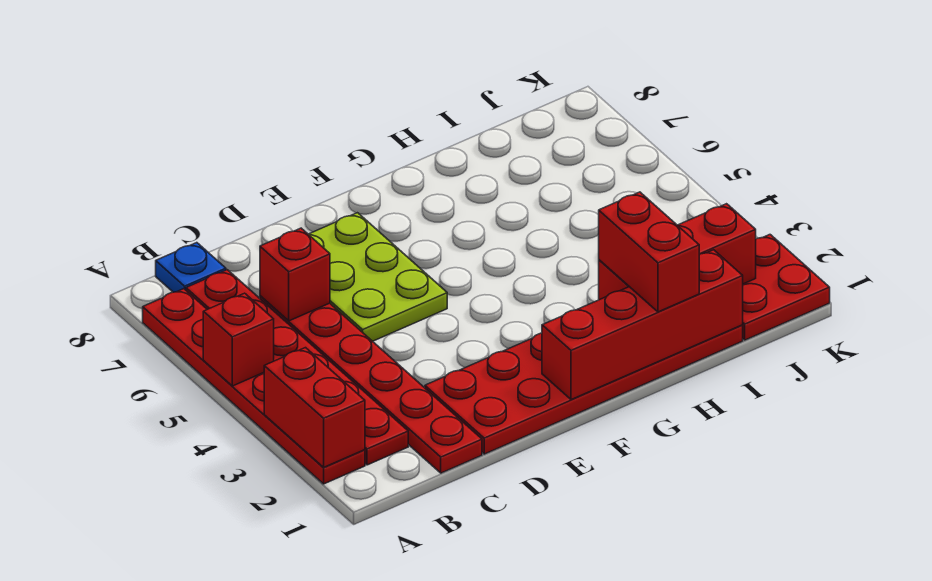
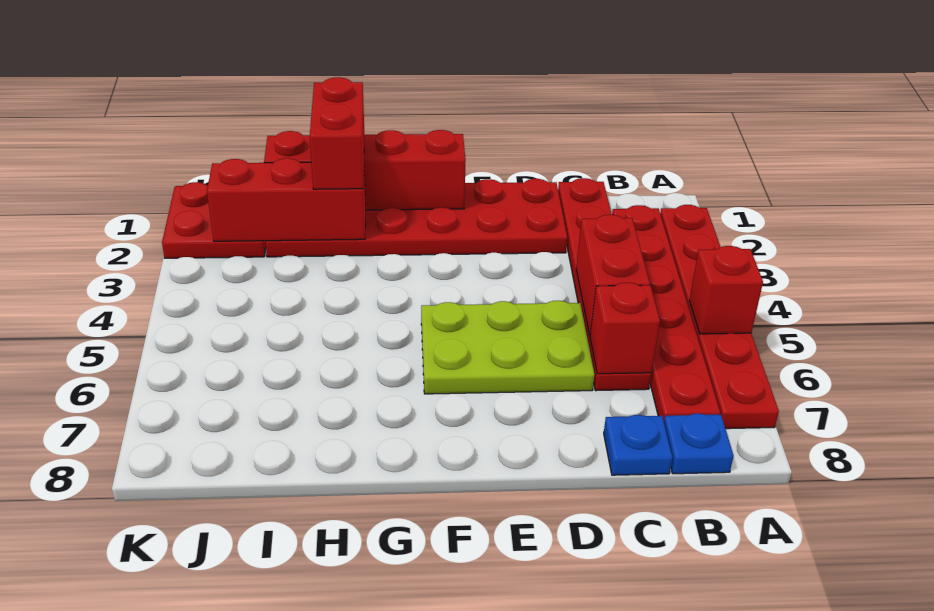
red 1x2 brick [264,348,365,468] -> red 1x2 brick moved to [576,215,650,335]
none -> blue 1x1 plate [604,415,673,475]
lime 2x3 plate [308,213,447,341] -> lime 2x3 plate turned to [421,301,594,394]

